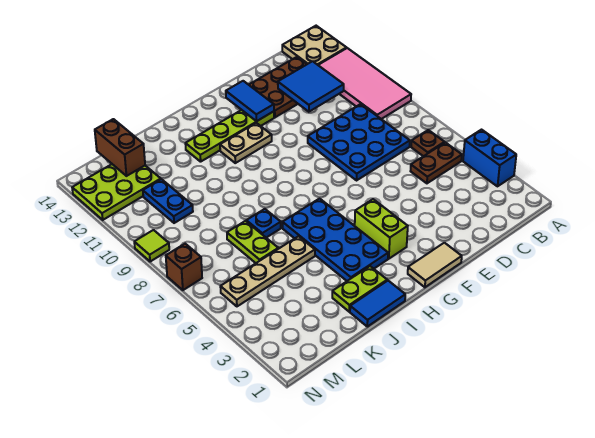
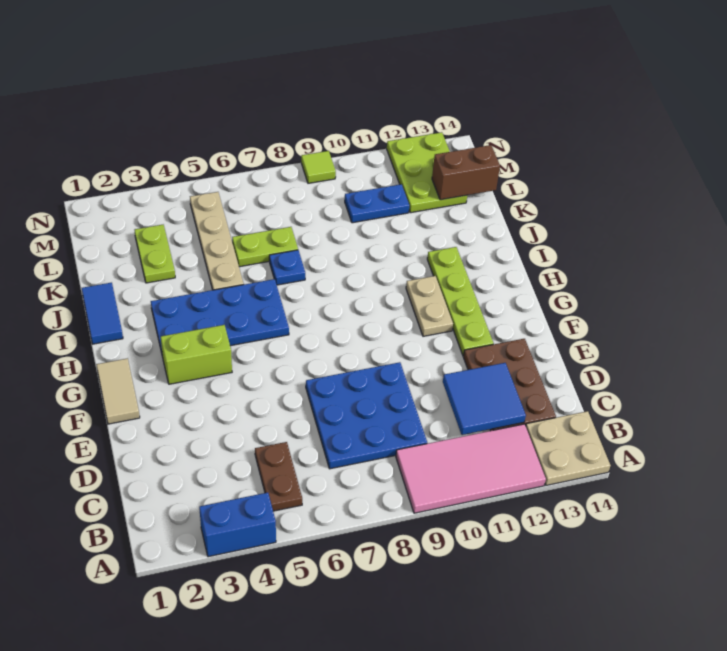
brown 1x1 plate [411,130,445,156] -> none
blue 1x2 tile [226,81,274,121] -> none
lime 1x2 plate [332,266,387,312] -> lime 1x2 plate moved to [135,225,175,283]
brown 1x1 brick [166,244,202,290] -> none

